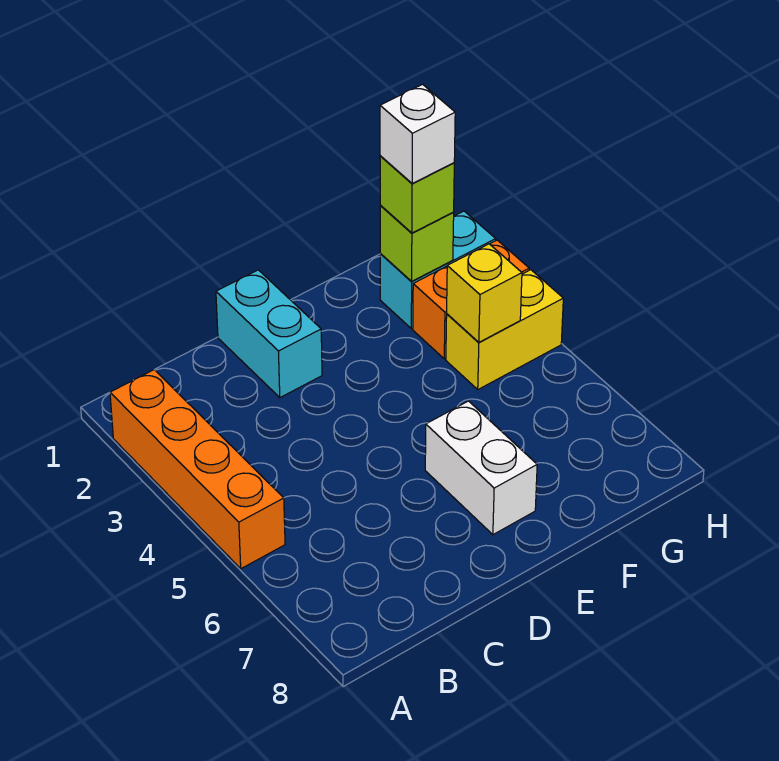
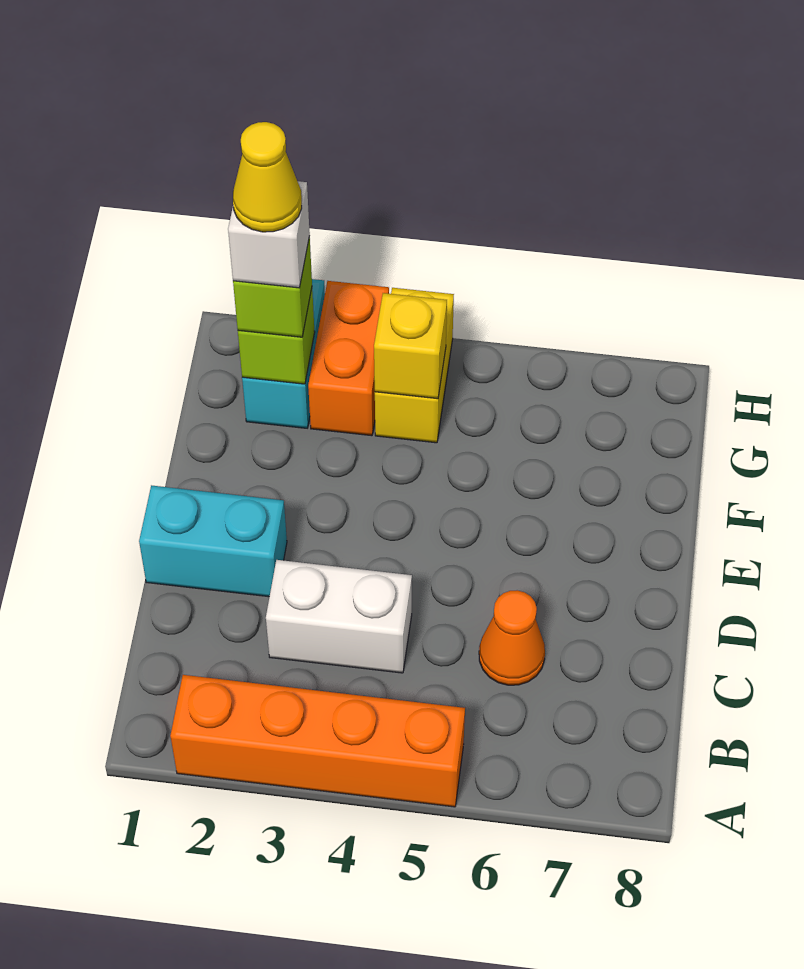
none -> orange 1x1 cone [479,590,545,685]
white 1x2 brick [425,401,537,535] -> white 1x2 brick moved to [266,560,412,673]
none -> yellow 1x1 cone [233,122,302,232]

